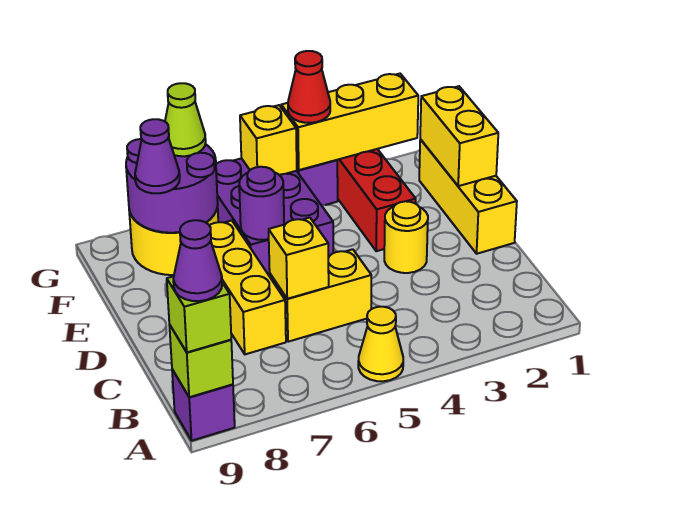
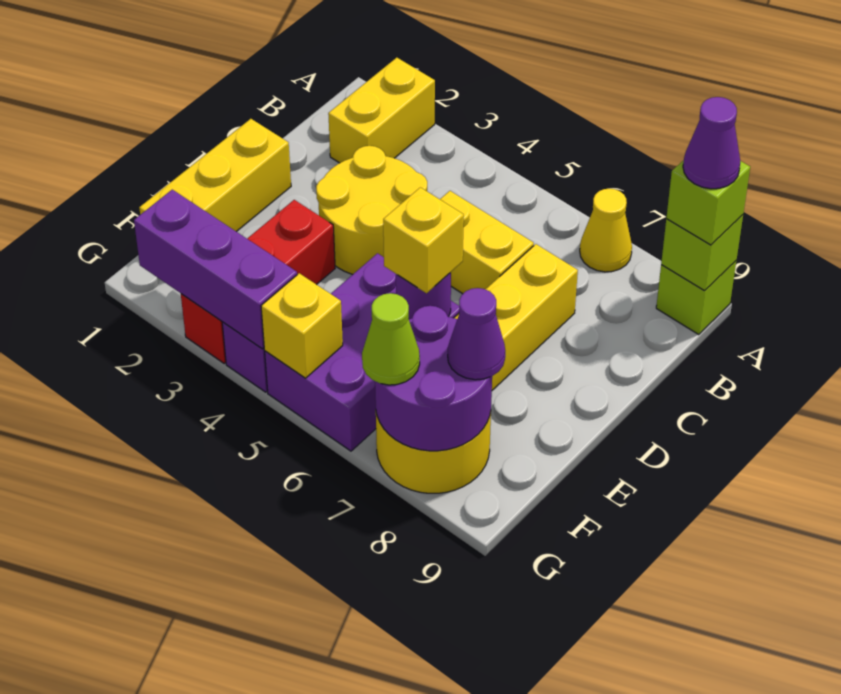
yellow 1x1 cone [358,307,403,381] -> yellow 1x1 cone moved to [580,189,632,272]
purple 1x1 brick [172,369,235,441] -> lime 1x1 brick [656,261,736,334]
yellow 1x1 brick [269,218,329,299] -> yellow 1x1 brick moved to [383,187,464,293]
yellow 1x1 round brick [384,201,428,273] -> yellow 2x2 round brick [316,146,427,275]
yellow 1x2 brick [420,86,498,186] -> yellow 1x2 brick moved to [328,58,435,163]
yellow 1x3 brick [281,74,418,170] -> purple 1x3 brick [134,190,297,349]
red 1x1 cone [288,51,330,123] -> none

